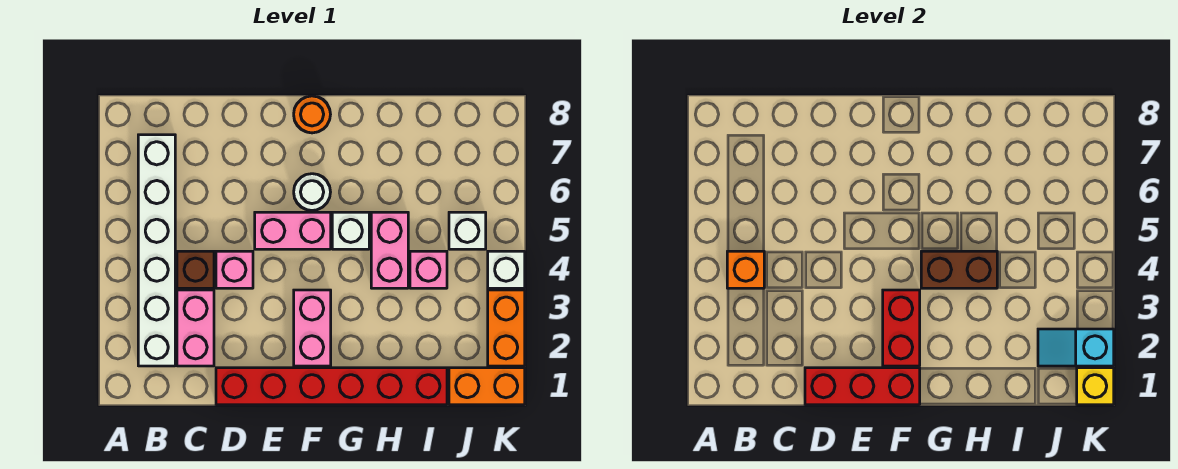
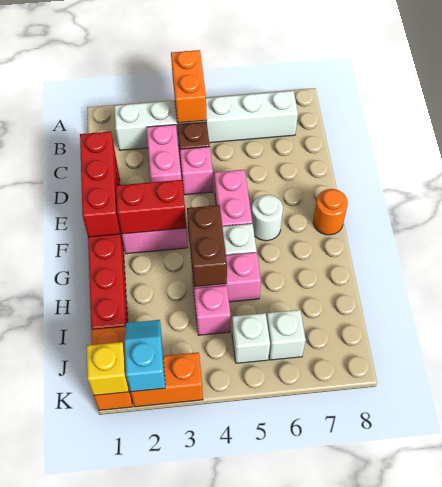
orange 1x1 brick [727,251,764,288] -> orange 1x2 brick [171,50,207,123]
pink 1x2 brick [177,290,214,366] -> pink 1x2 brick turned to [147,125,181,182]
white 1x1 brick [488,251,525,288] -> white 1x1 brick moved to [267,310,306,360]

